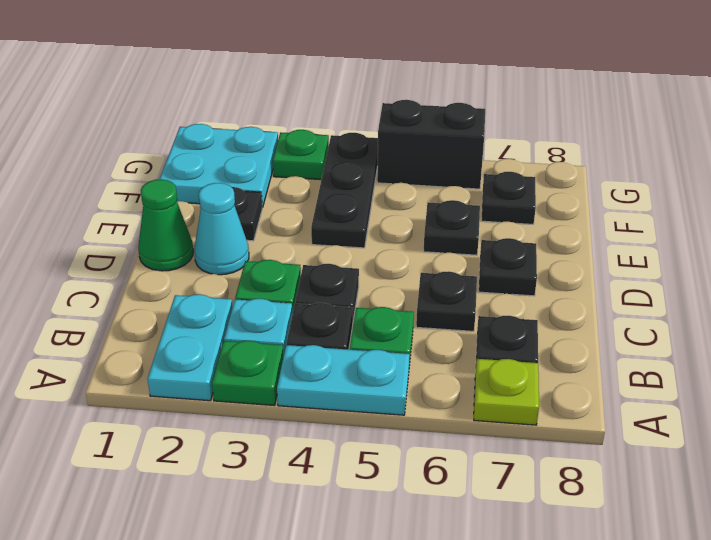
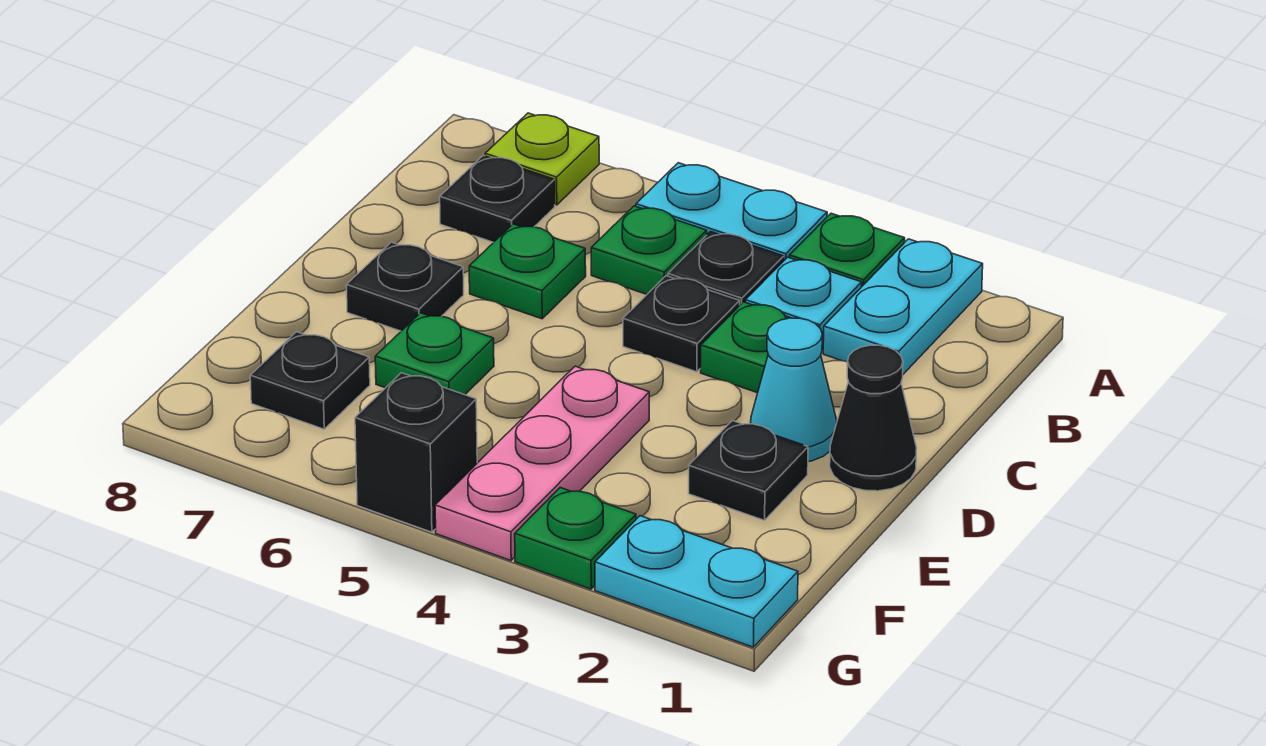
black 1x1 plate [416,271,477,331] -> green 1x1 plate [469,224,586,319]
green 1x1 cone [138,179,193,271] -> black 1x1 cone [830,345,917,491]
black 1x3 plate [311,133,378,248] -> pink 1x3 plate [435,366,649,560]
black 1x1 plate [424,200,480,255] -> green 1x1 plate [375,313,494,395]
cyan 2x2 plate [159,124,278,207] -> cyan 1x2 plate [595,516,798,647]
black 1x2 brick [377,100,485,189] -> black 1x1 brick [355,373,477,532]

